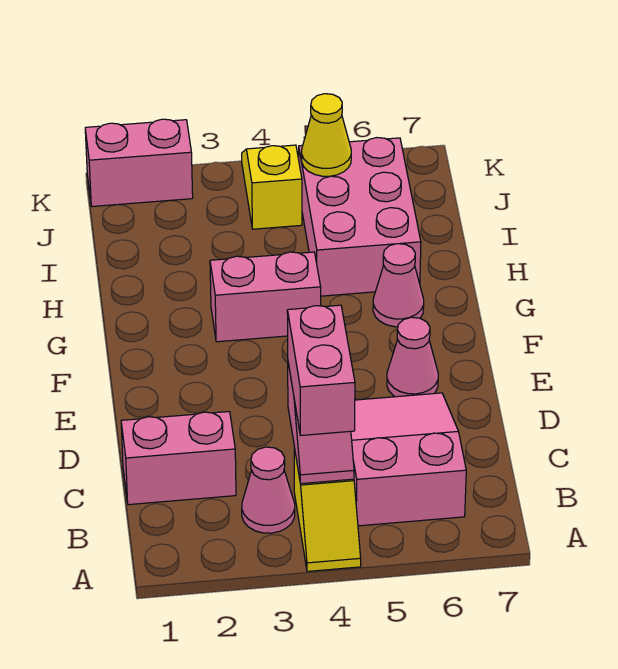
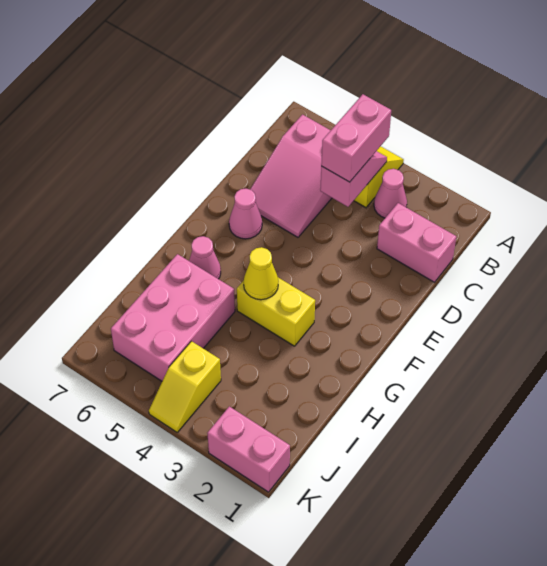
pink 1x2 brick [210,252,321,342] -> yellow 1x2 brick [237,278,315,346]
yellow 1x1 cone [302,94,351,176] -> yellow 1x1 cone moved to [244,247,278,300]

